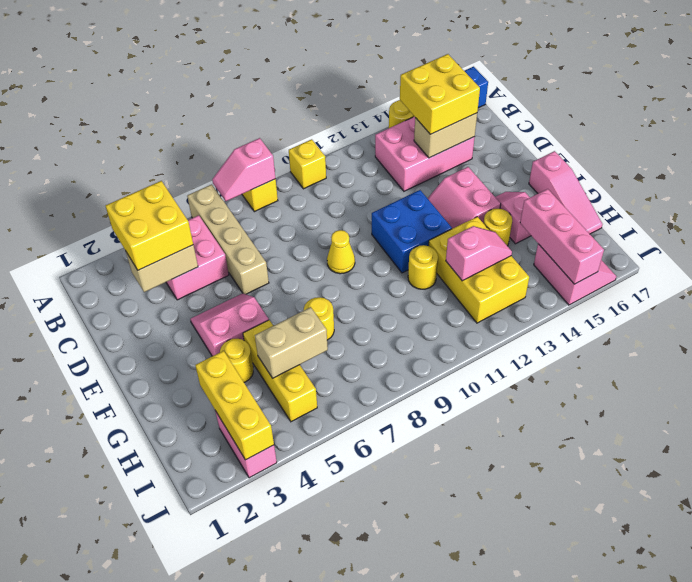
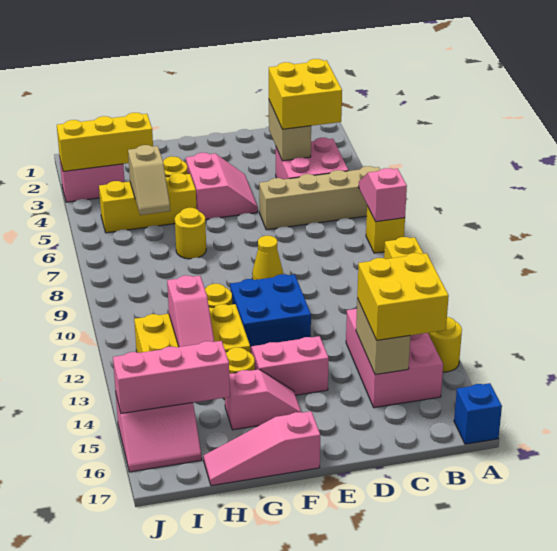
tan 1x2 brick [255,307,328,378] -> tan 1x2 slope [128,145,170,215]

